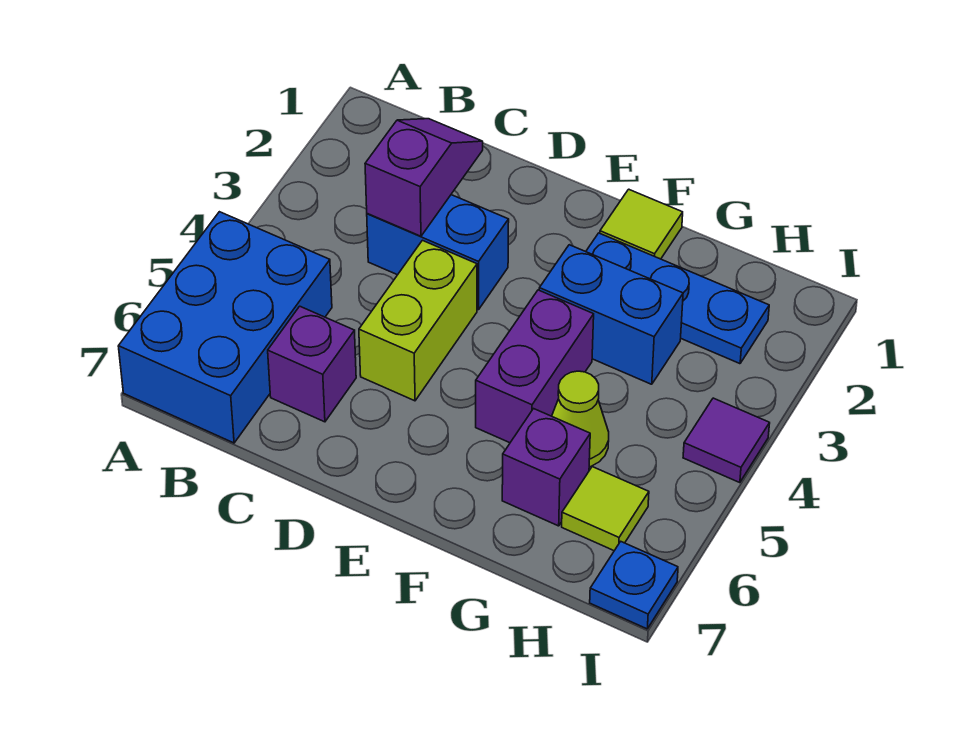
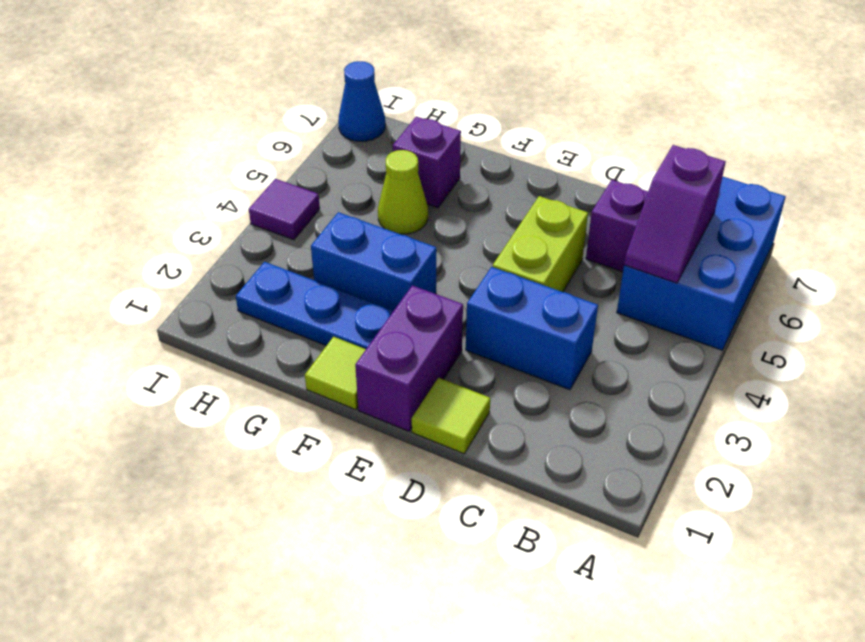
purple 1x2 slope [365,119,483,236] -> purple 1x2 slope moved to [624,145,726,283]
purple 1x2 brick [476,290,594,443] -> purple 1x2 brick moved to [355,285,463,431]
lime 1x1 tile [562,467,649,551] -> lime 1x1 tile moved to [412,378,490,454]
blue 1x1 plate [590,541,678,629] -> blue 1x1 cone [338,61,385,141]

